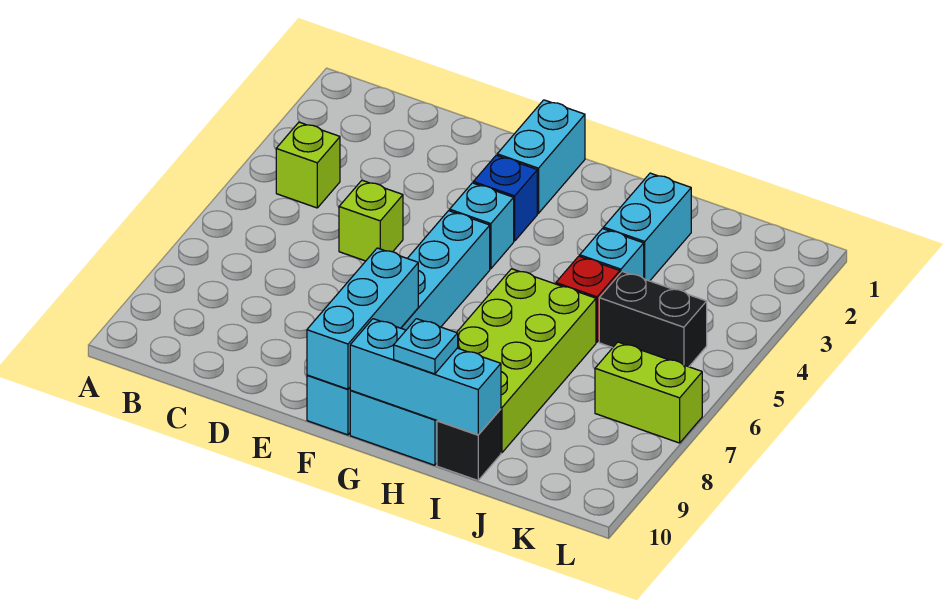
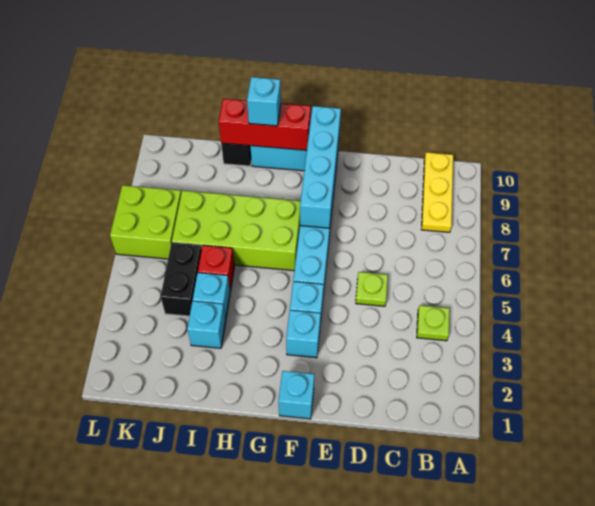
lime 1x1 brick [276,122,340,208] -> lime 1x1 plate [417,305,450,341]
none -> yellow 1x3 plate [421,152,453,232]
lime 1x1 brick [339,180,403,261] -> lime 1x1 plate [356,272,388,306]
cyan 1x2 brick [497,100,585,213] -> cyan 1x1 brick [279,371,314,419]
blue 1x1 brick [473,155,537,241] -> cyan 1x1 brick [286,310,321,358]
cyan 1x3 brick [307,248,418,389] -> cyan 1x4 brick [300,106,341,228]
cyan 1x3 brick [350,319,501,435] -> red 1x3 brick [219,99,311,150]
lime 2x4 brick [457,269,596,453] -> lime 2x4 brick turned to [172,191,301,271]
cyan 1x1 plate [394,319,458,374] -> cyan 1x1 brick [247,77,281,126]
cyan 1x2 brick [604,173,691,281] -> cyan 1x1 brick [187,301,226,348]
black 1x2 brick [599,272,707,367] -> black 1x2 brick turned to [161,243,202,316]
lime 1x2 brick [595,342,702,443] -> lime 2x2 brick [110,185,181,259]

